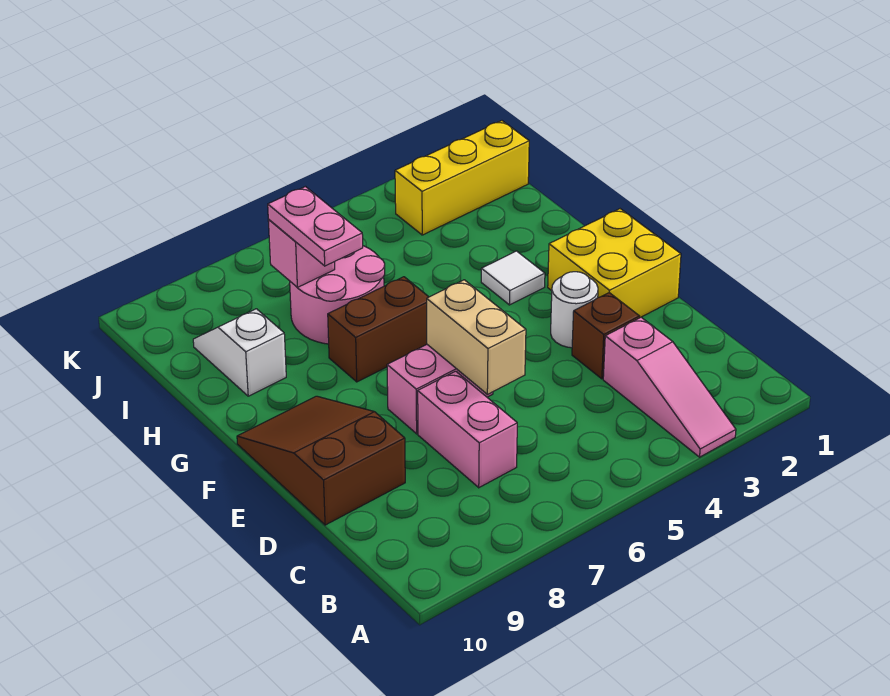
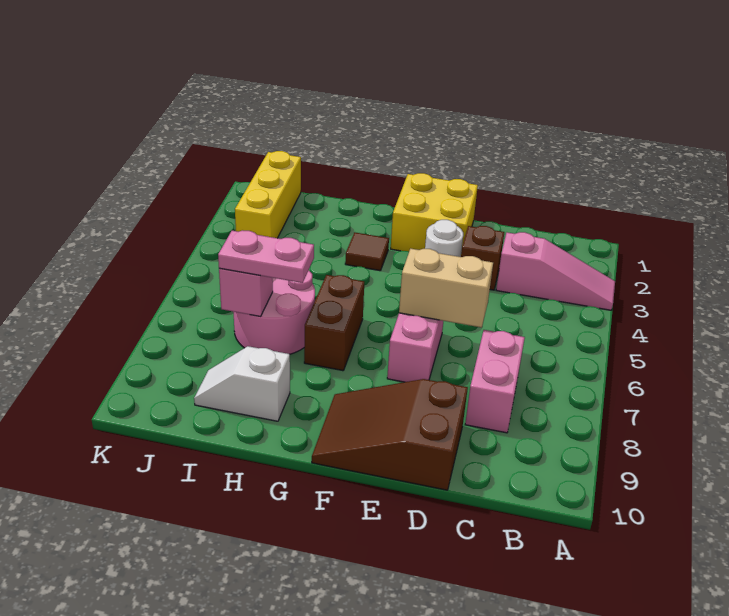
pink 1x2 brick [418,371,517,488] -> pink 1x2 brick turned to [465,330,525,433]
white 1x1 tile [481,251,545,305] -> brown 1x1 tile [345,232,389,271]

